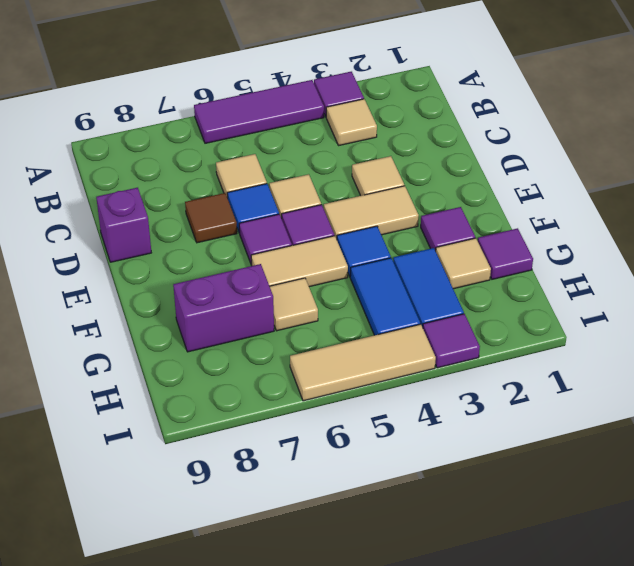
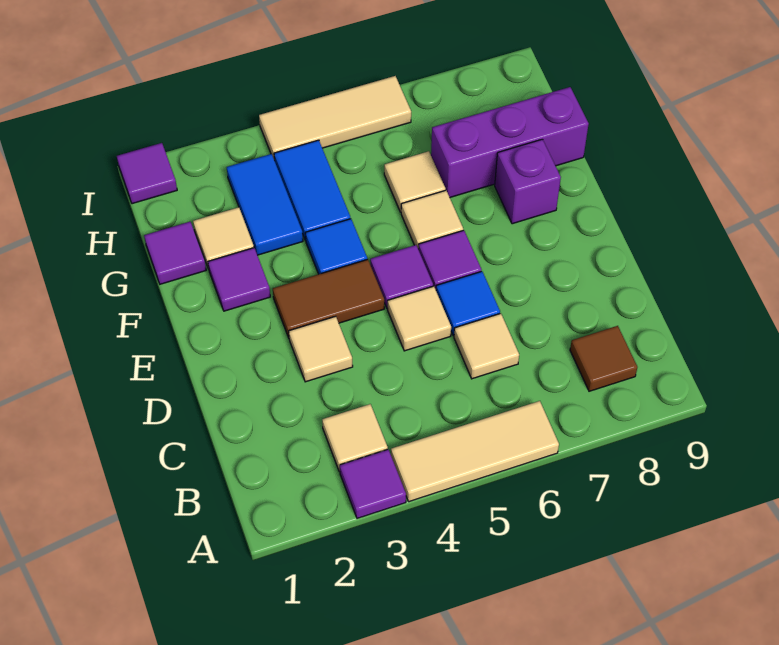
purple 1x3 tile [194,80,324,143] -> tan 1x3 tile [391,401,559,502]
brown 1x1 tile [185,193,237,243] -> brown 1x1 tile moved to [570,326,637,391]
purple 1x1 brick [96,188,151,262] -> purple 1x1 brick moved to [495,139,561,224]
tan 1x2 tile [324,186,419,239] -> brown 1x2 tile [273,259,384,338]
tan 1x2 tile [251,236,348,287] -> tan 1x1 tile [401,190,463,249]
purple 1x2 brick [173,264,274,352] -> purple 1x3 brick [431,87,589,197]
purple 1x1 tile [423,314,480,368] -> purple 1x1 tile moved to [117,143,177,204]

